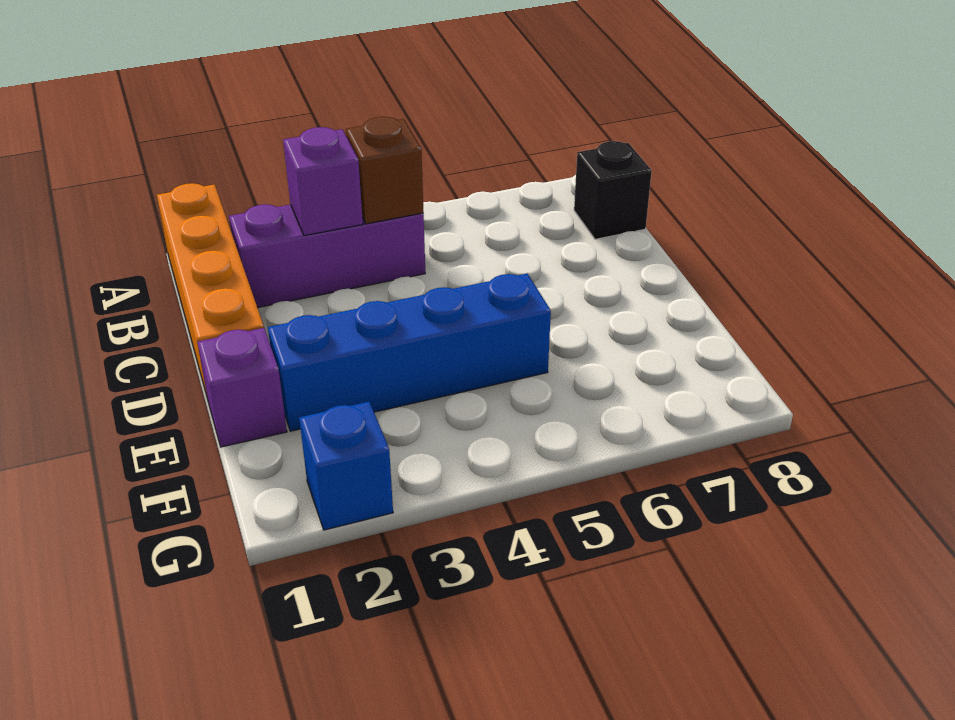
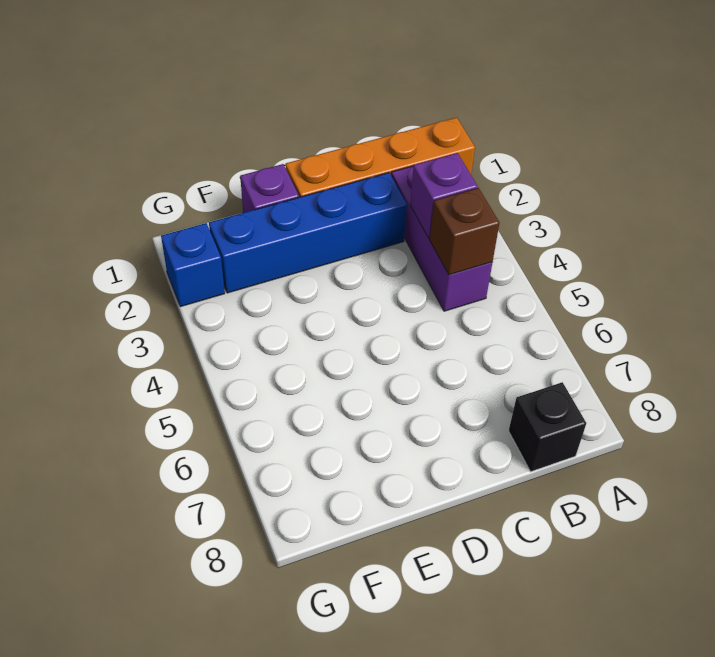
blue 1x4 brick [268,274,551,431] -> blue 1x4 brick turned to [209,173,407,293]

